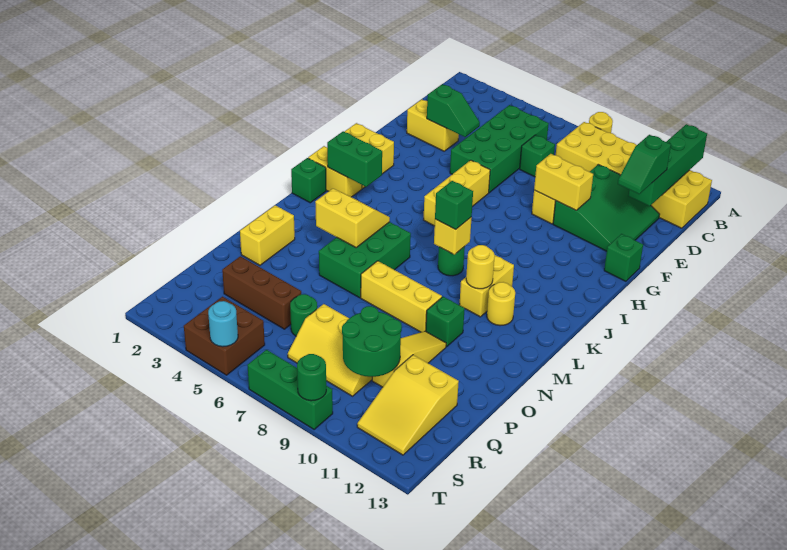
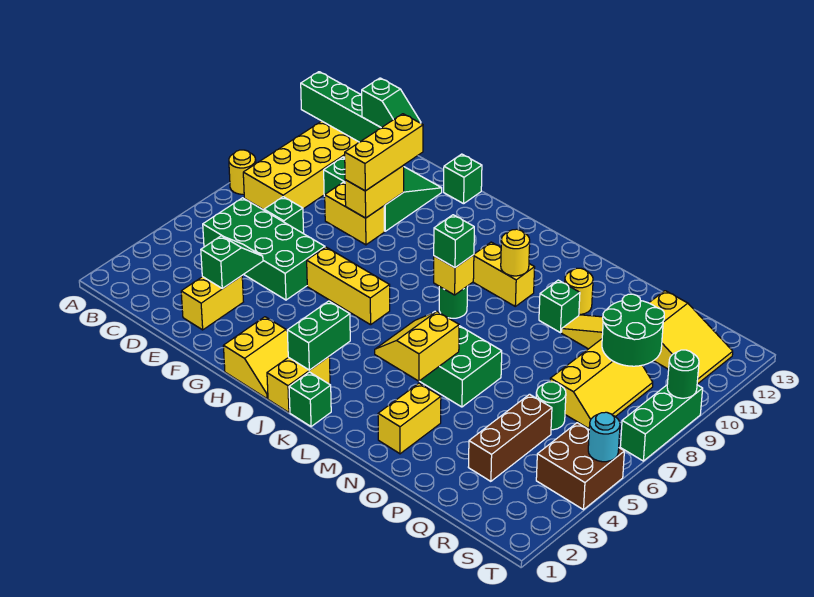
yellow 1x1 round brick [487,282,515,326] -> yellow 1x1 round brick moved to [565,268,593,314]
yellow 1x2 brick [240,205,295,265] -> yellow 1x2 brick turned to [378,383,441,454]
yellow 1x3 brick [361,261,442,332] -> yellow 1x3 brick moved to [345,114,423,191]

